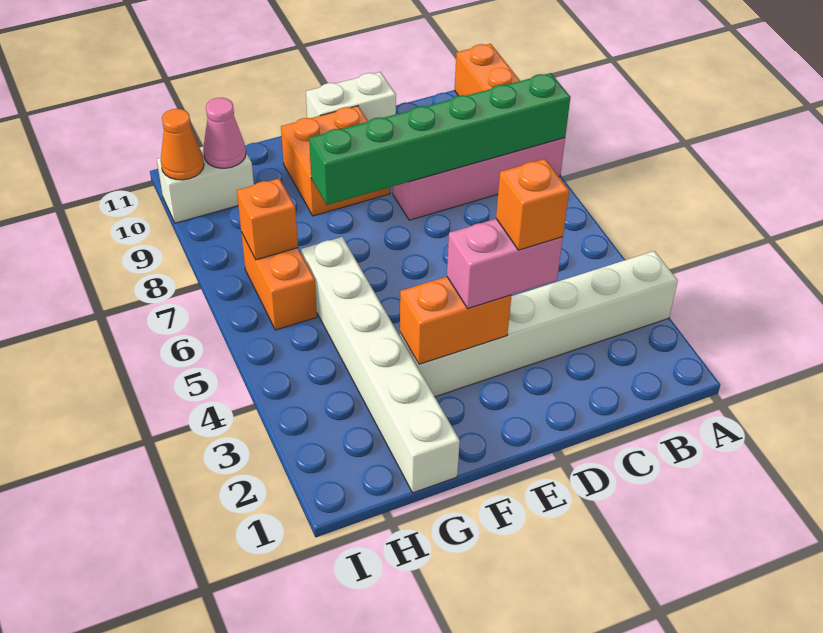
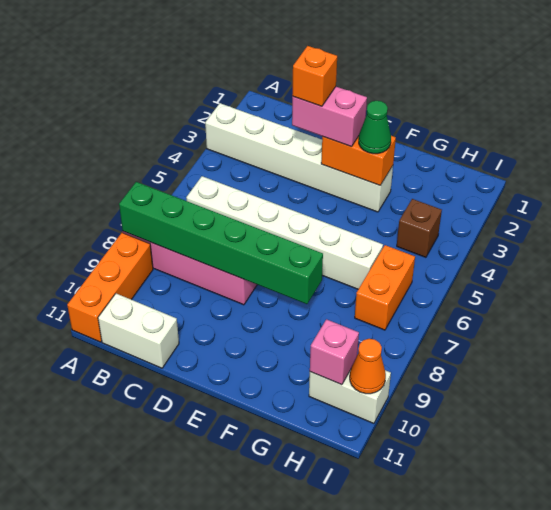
white 1x2 brick [306,72,396,121] -> white 1x2 brick moved to [98,294,179,368]
orange 2x2 brick [281,106,390,216] -> none
none -> green 1x1 cone [359,101,391,154]
white 1x6 brick [301,237,460,493] -> white 1x6 brick turned to [186,176,383,289]
none -> brown 1x1 brick [397,199,442,257]
orange 1x1 brick [237,179,298,260] -> none
pink 1x1 cone [203,98,246,168] -> pink 1x1 brick [310,319,359,385]

